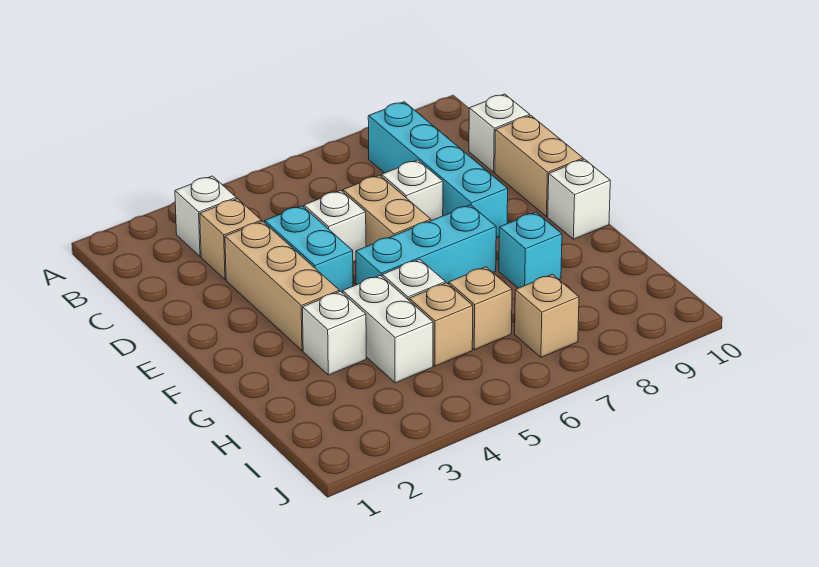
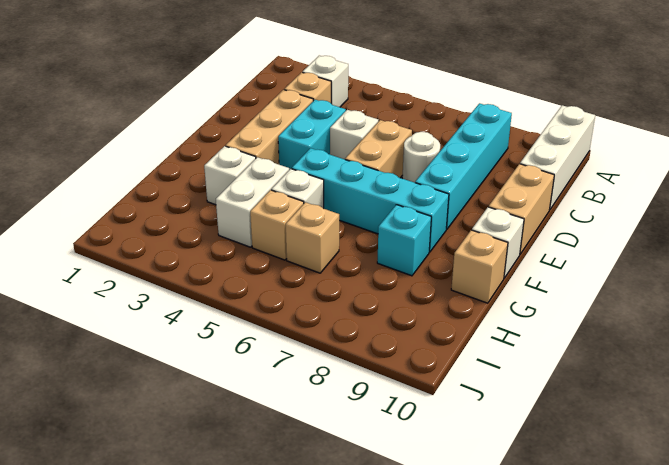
white 1x1 brick [469,94,530,172] -> white 1x3 brick [520,105,595,210]
white 1x1 brick [382,160,443,221] -> white 1x1 round brick [402,132,440,183]
cyan 1x3 brick [356,205,496,285] -> cyan 1x4 brick [292,148,449,252]
tan 1x1 brick [515,274,579,357] -> tan 1x1 brick moved to [451,230,508,303]

